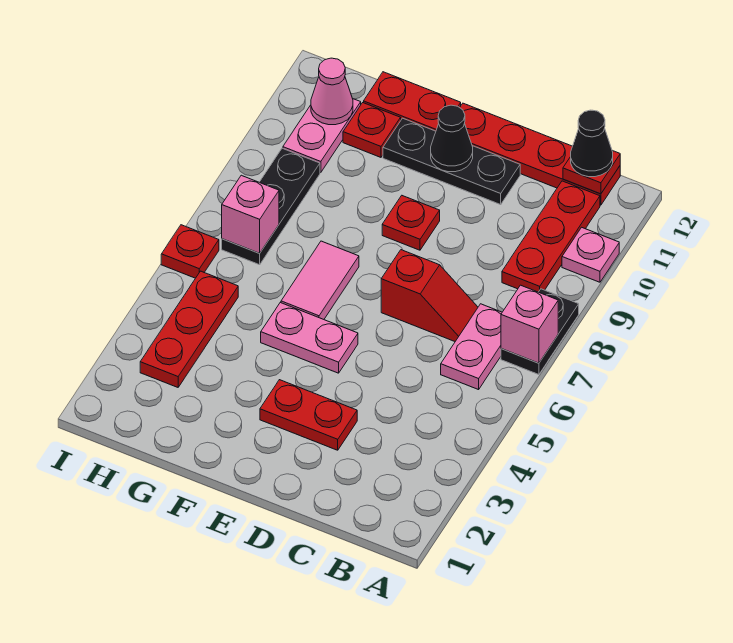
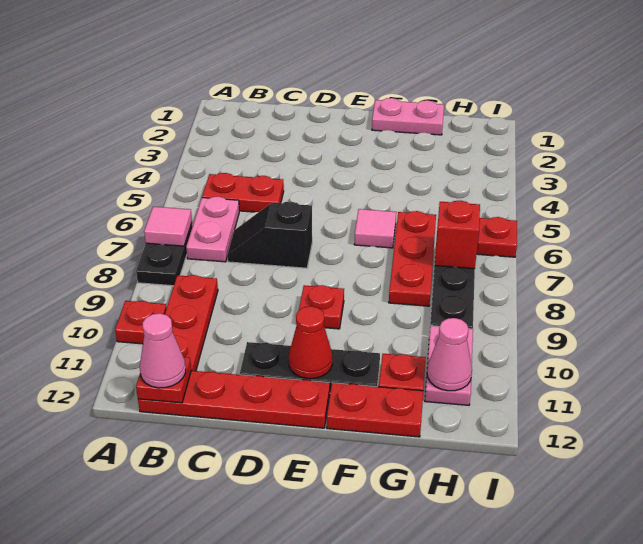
pink 1x1 brick [501,285,558,363] -> pink 1x1 tile [144,207,192,246]
pink 1x1 plate [562,227,619,282] -> red 1x1 plate [115,301,167,344]
black 1x1 cone [571,110,613,177] -> pink 1x1 cone [140,313,186,388]
red 1x2 slope [381,250,478,341] -> black 1x2 slope [227,202,312,268]
red 1x2 plate [260,380,357,450] -> red 1x2 plate moved to [202,173,284,212]
pink 1x2 plate [261,303,358,373] -> pink 1x2 plate moved to [372,98,444,135]
black 1x1 cone [431,105,473,172] -> red 1x1 cone [289,306,332,379]
pink 1x2 tile [281,241,359,319] -> pink 1x1 tile [354,209,396,248]
red 1x3 plate [140,271,238,387] -> red 1x3 plate moved to [389,211,436,306]
pink 1x1 brick [222,175,279,253] -> red 1x1 brick [435,201,480,269]

